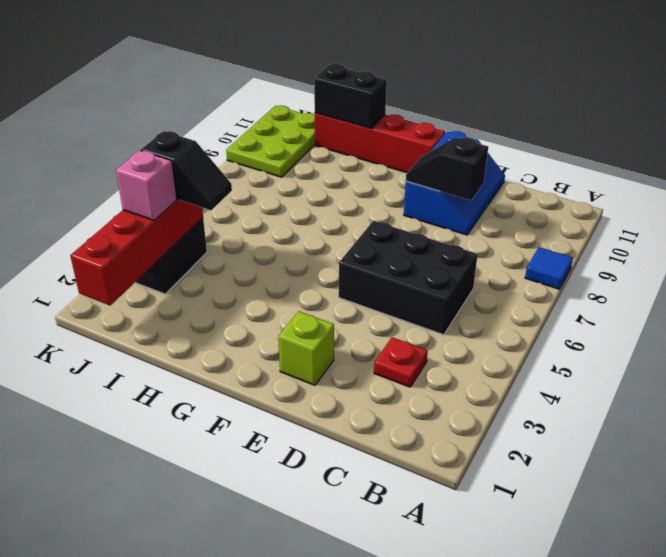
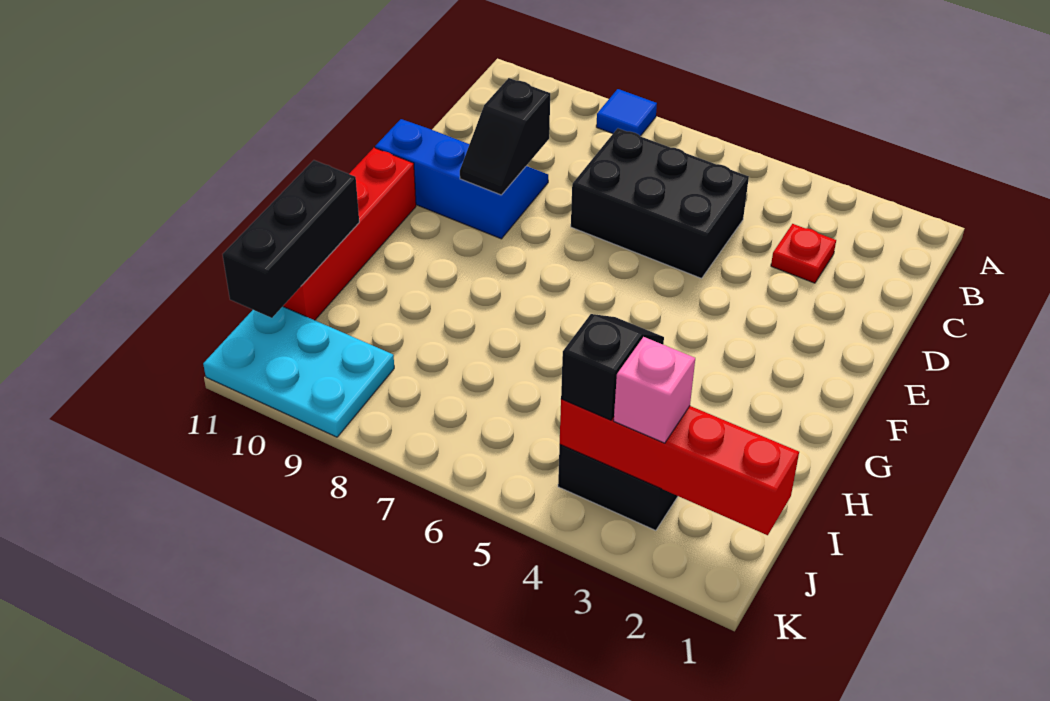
black 2x3 brick [339,221,478,335] -> black 2x3 brick turned to [571,128,749,278]
lime 1x1 brick [278,311,334,385] -> none
black 1x2 brick [314,64,387,128] -> black 1x3 brick [223,160,359,318]
lime 2x3 plate [226,105,315,177] -> cyan 2x3 plate [203,307,394,437]

